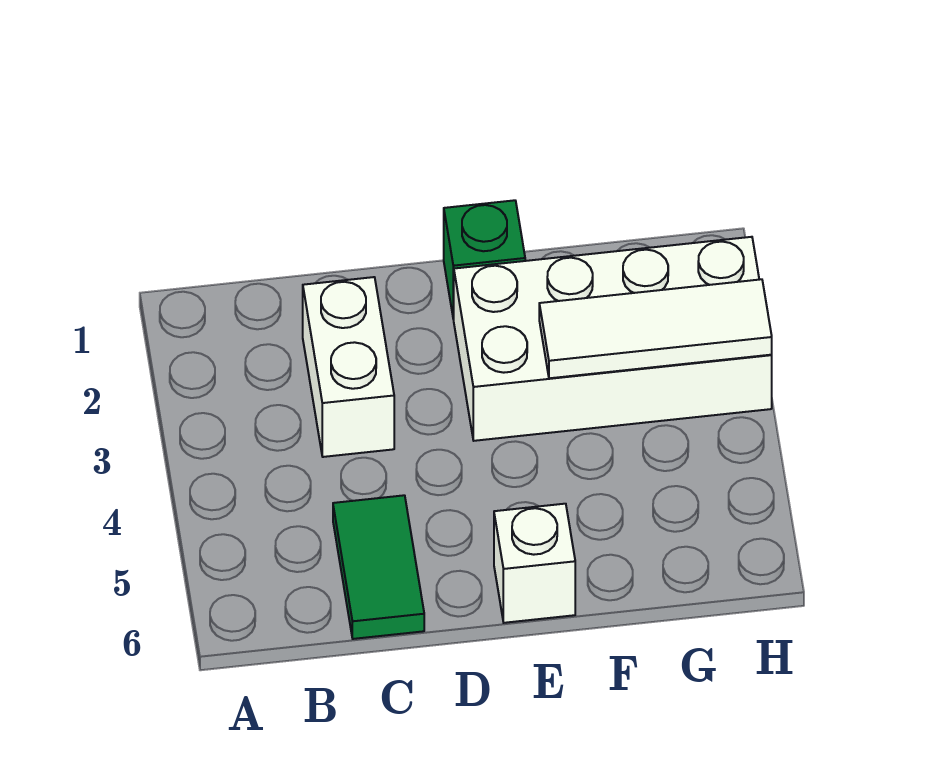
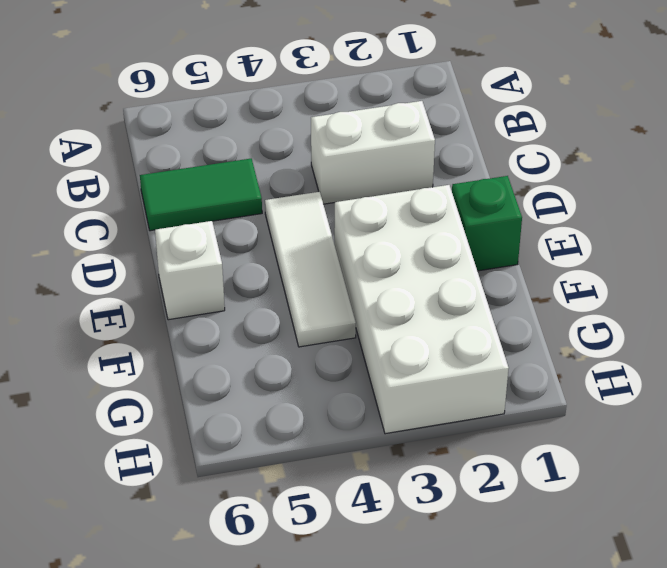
white 1x3 tile [539,279,772,378] -> white 1x3 tile moved to [265,192,356,347]

